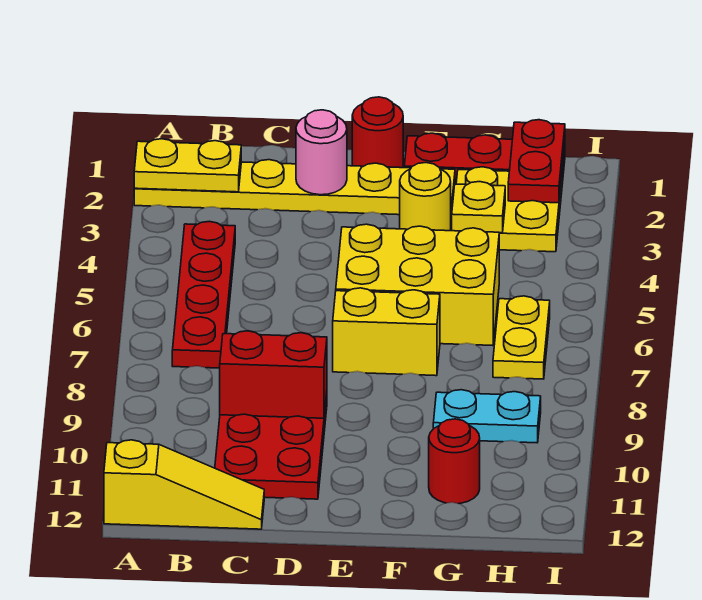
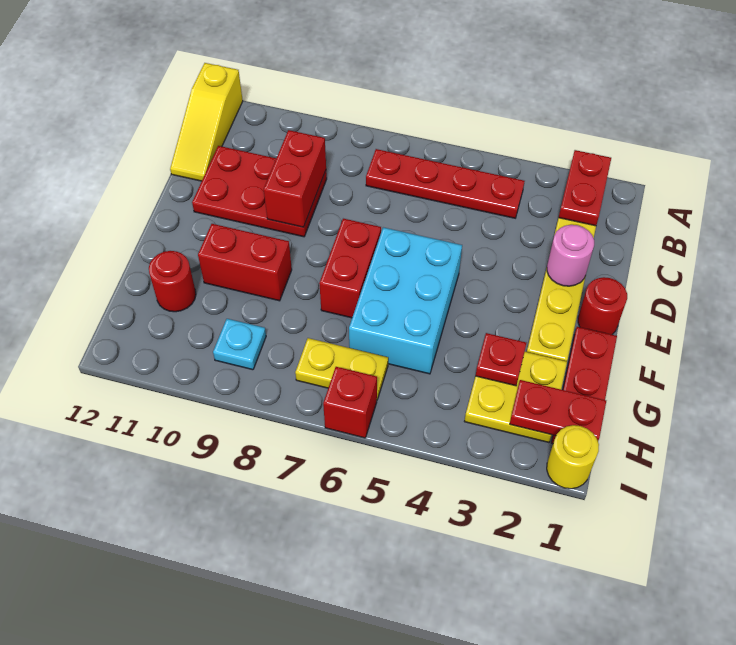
yellow 1x2 plate [134,139,241,192] -> red 1x2 plate [559,150,611,226]
yellow 2x3 brick [336,224,499,346] -> cyan 2x3 brick [349,227,462,374]
yellow 1x2 brick [333,288,440,376] -> red 1x2 brick [319,219,381,318]
yellow 1x1 round brick [400,163,451,231] -> yellow 1x1 round brick moved to [547,425,599,489]
none -> red 1x2 brick [198,224,292,301]
yellow 1x1 plate [452,182,505,233] -> red 1x1 plate [476,333,526,386]
cyan 1x2 plate [433,390,541,443] -> cyan 1x1 plate [213,319,266,370]
none -> red 1x1 brick [323,367,377,438]

